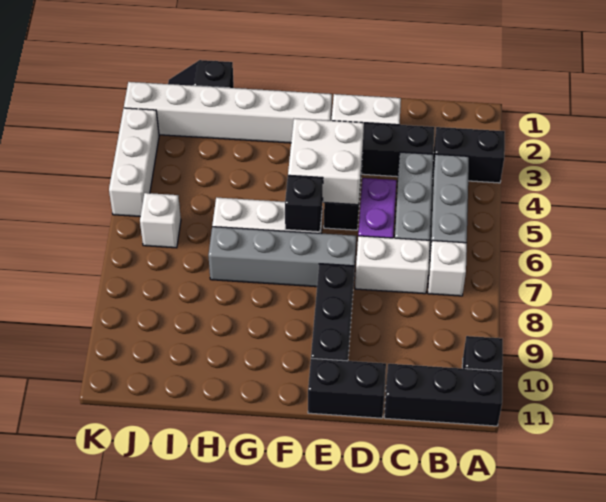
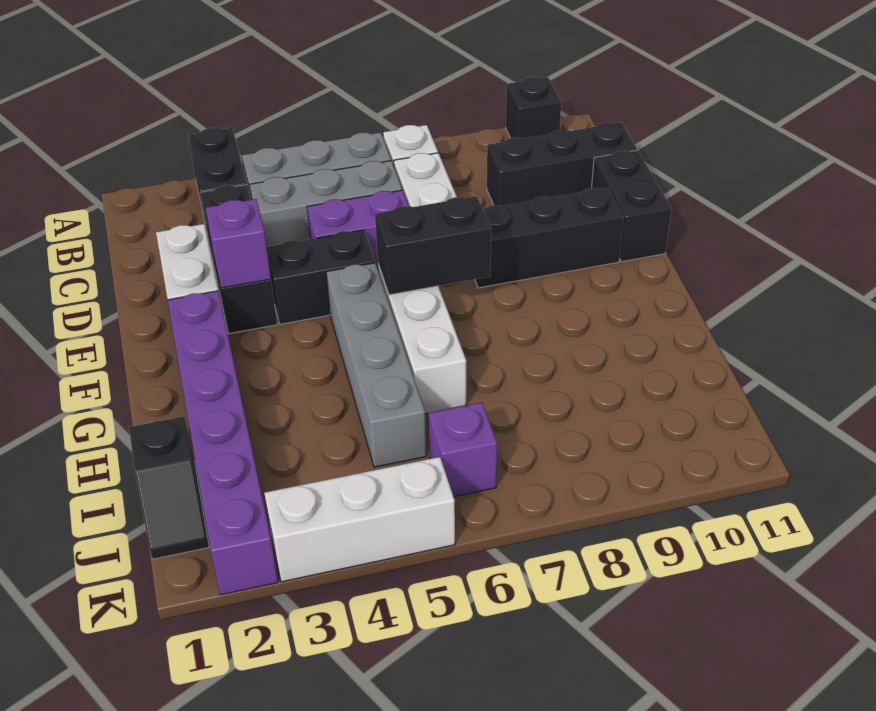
black 1x3 brick [384,364,502,426] -> black 1x3 brick turned to [487,122,637,206]
none -> purple 1x1 brick [206,199,271,288]
white 2x2 brick [288,119,364,205] -> none
grey 1x4 brick [208,227,356,287] -> grey 1x4 brick moved to [326,263,426,467]
white 1x6 brick [124,82,332,143] -> purple 1x6 brick [168,291,278,595]
black 1x1 brick [285,175,323,232] -> black 1x2 brick [375,196,491,295]
white 1x1 brick [140,193,181,248] -> purple 1x1 brick [428,403,497,497]

